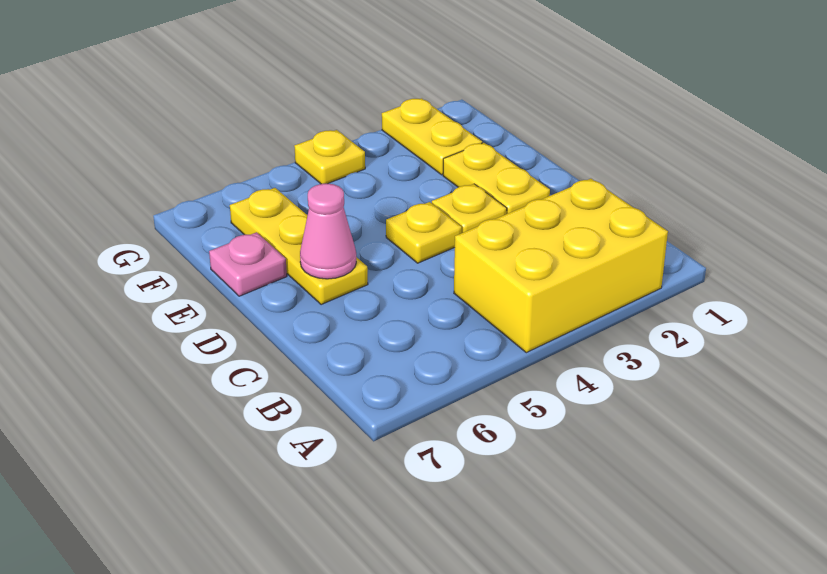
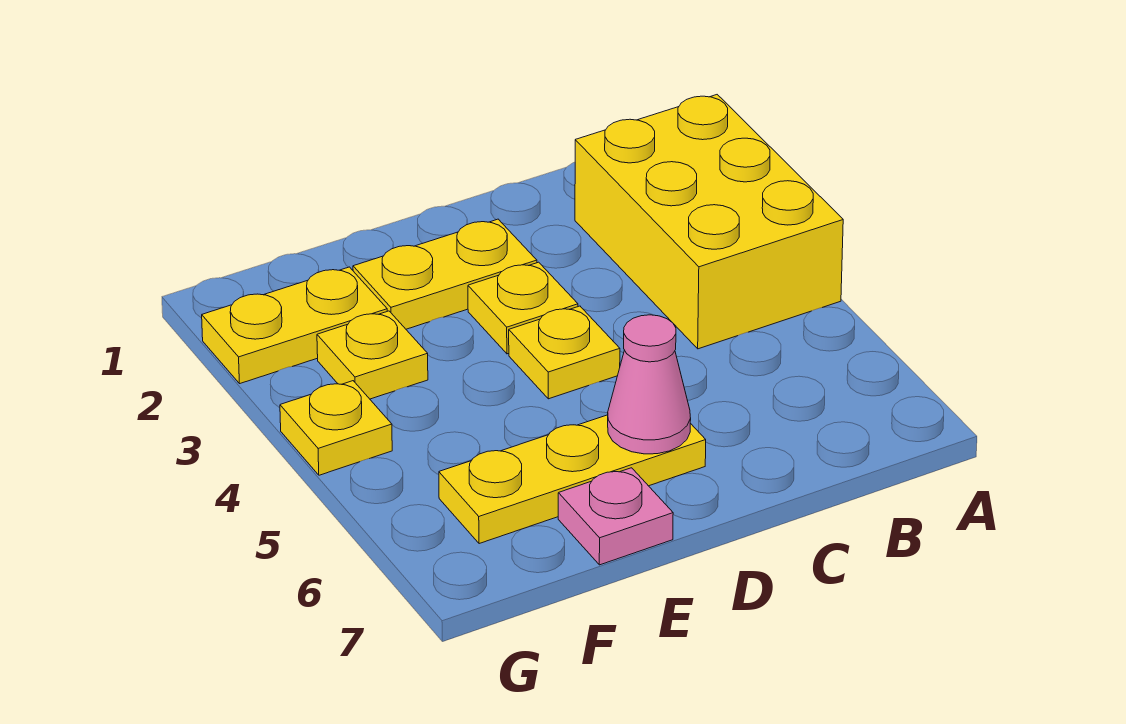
none -> yellow 1x1 plate [317,311,428,399]

